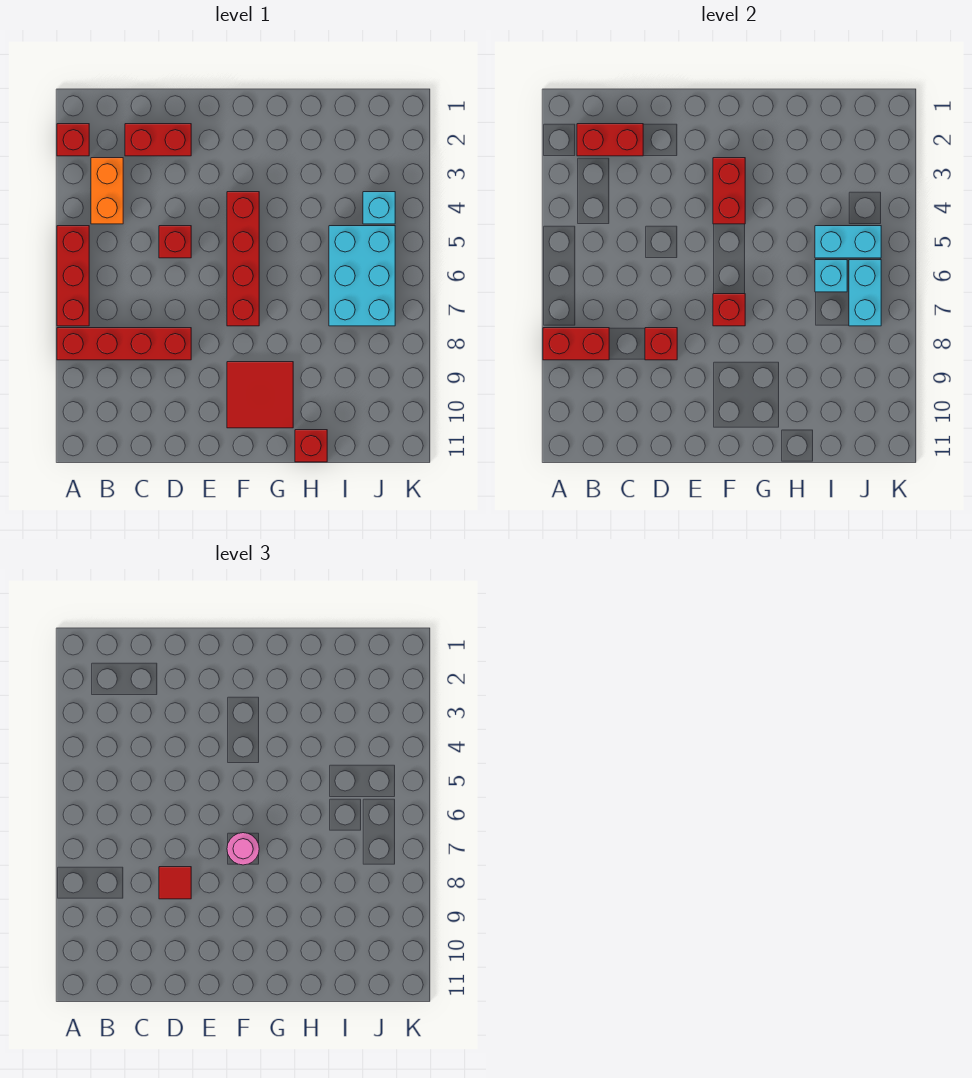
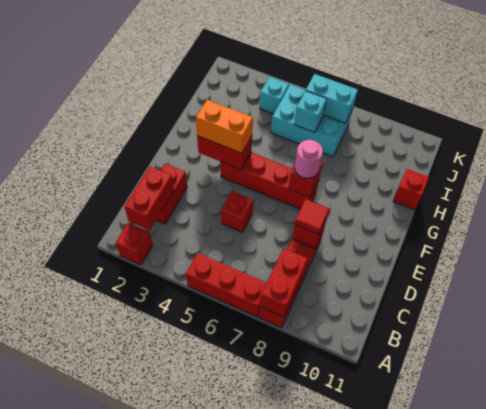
orange 1x2 brick [91,158,123,224] -> orange 1x2 brick moved to [196,99,253,153]
red 2x2 tile [227,362,293,428] -> none
cyan 1x2 brick [815,226,881,258] -> none

